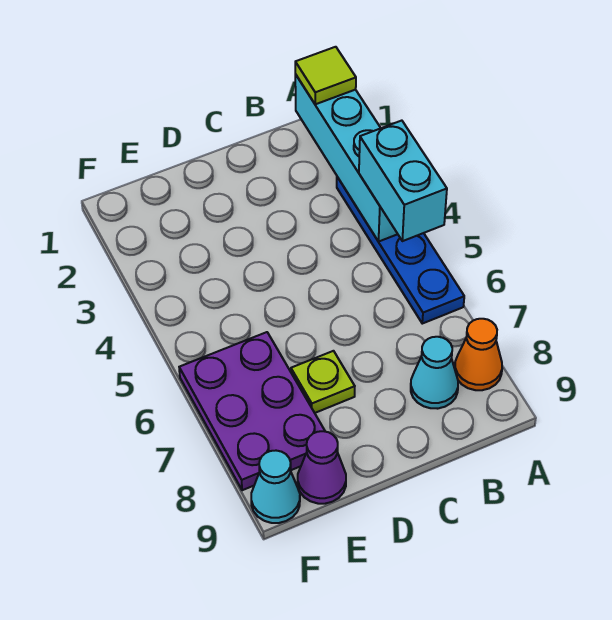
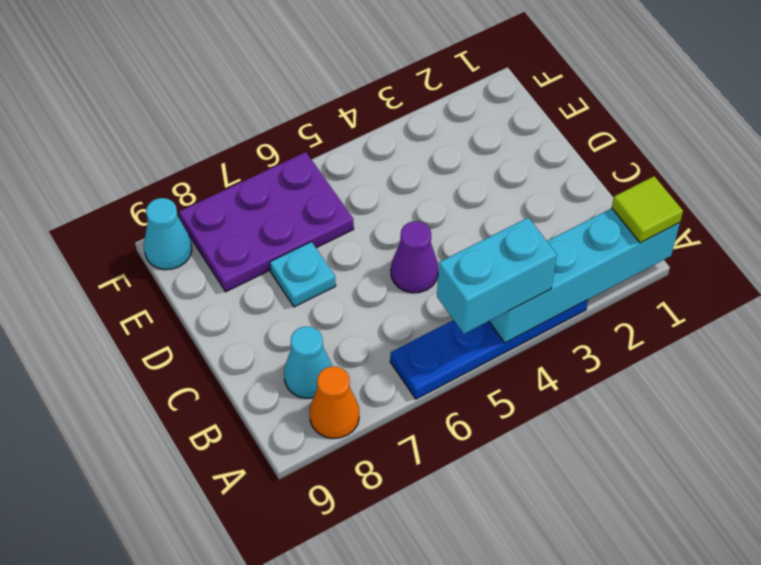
lime 1x1 plate [291,351,355,413] -> cyan 1x1 plate [270,242,336,307]
purple 1x1 cone [298,431,346,504] -> purple 1x1 cone moved to [391,221,438,293]

